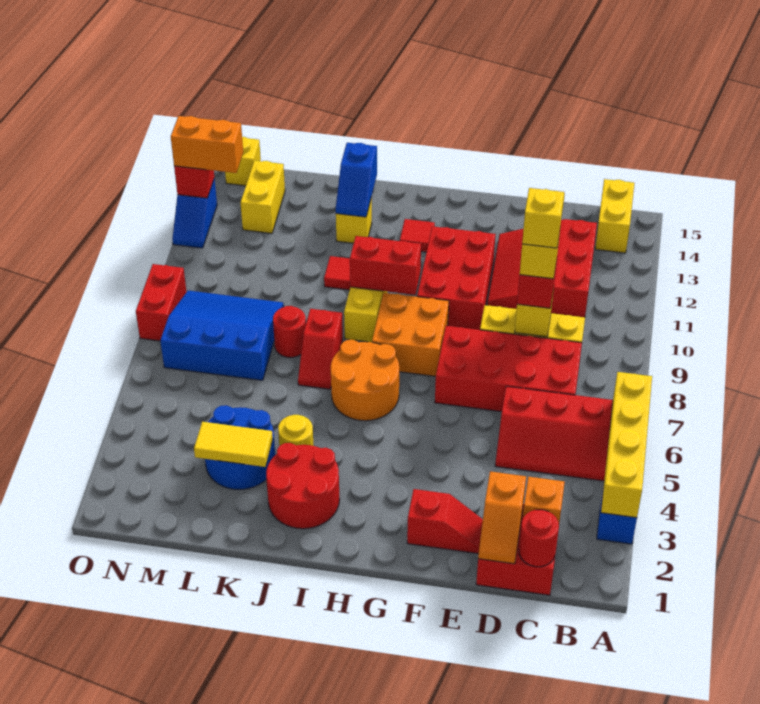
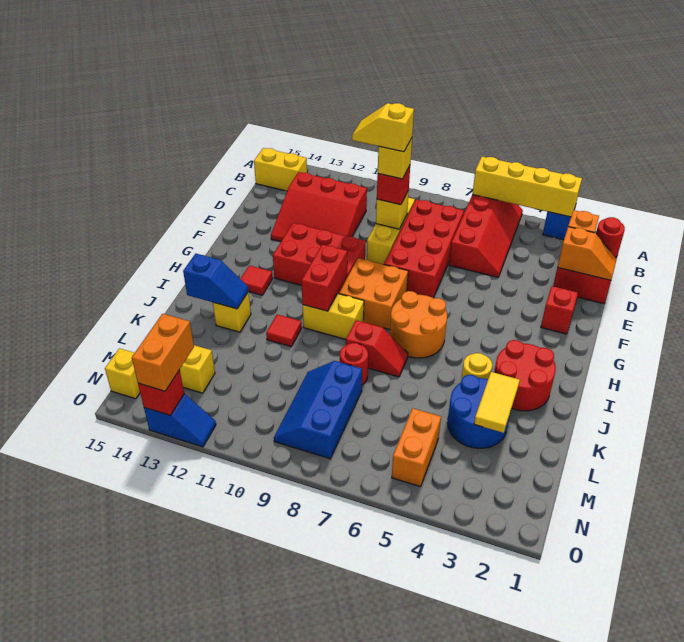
blue 3x3 slope [160,290,284,380] -> blue 2x3 slope [274,361,362,459]
none -> orange 1x2 brick [392,408,441,487]
red 1x2 brick [136,264,186,341] -> none

